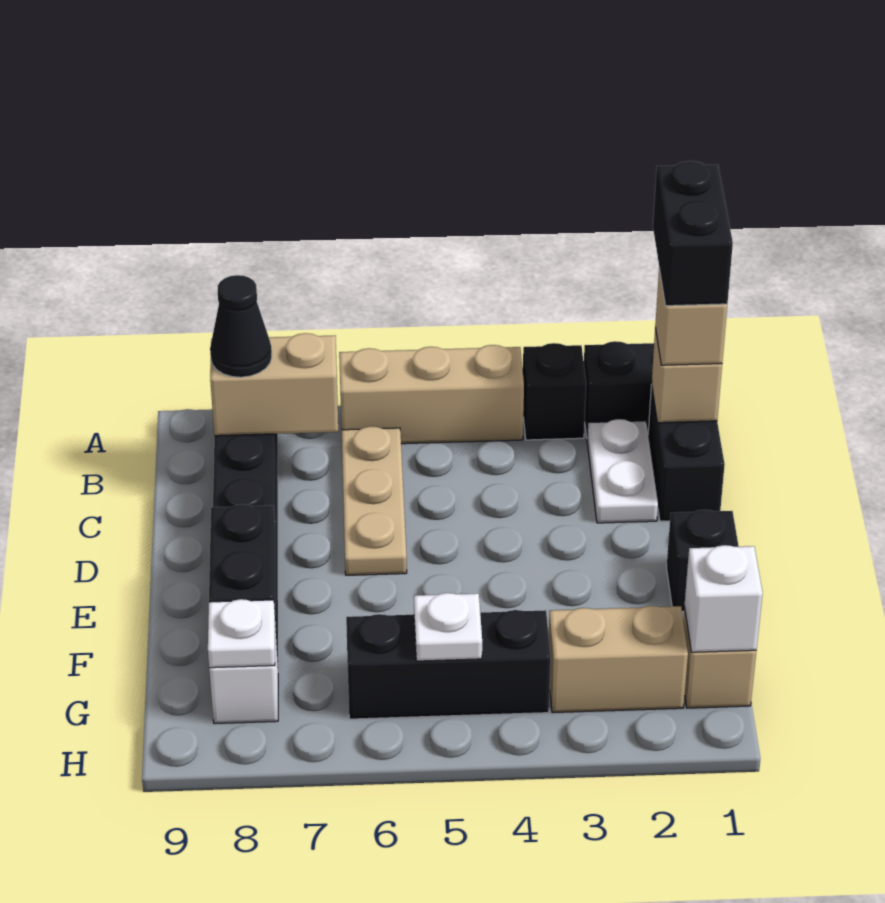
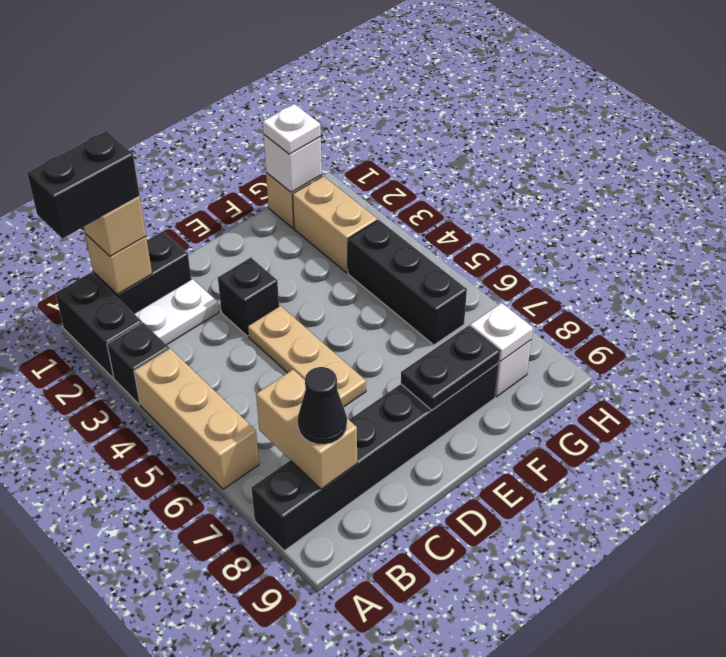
tan 1x3 plate [342,426,407,575] -> tan 1x3 plate turned to [248,306,366,407]
black 1x1 brick [667,510,739,611] -> black 1x1 brick moved to [218,258,279,336]
white 1x1 plate [414,593,482,661] -> white 1x1 plate moved to [263,104,321,154]

